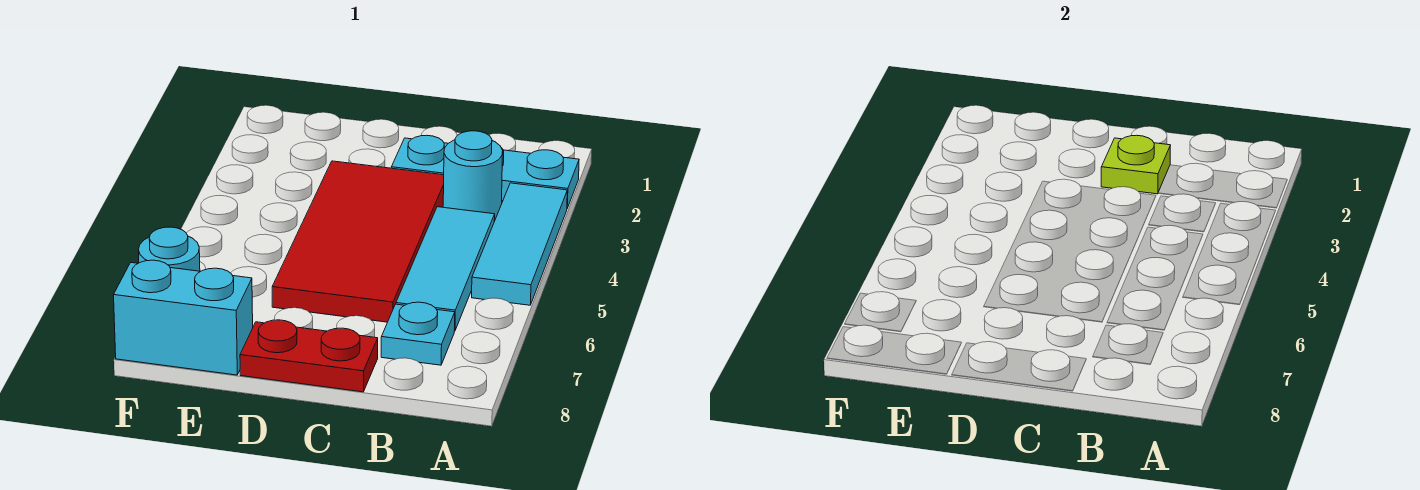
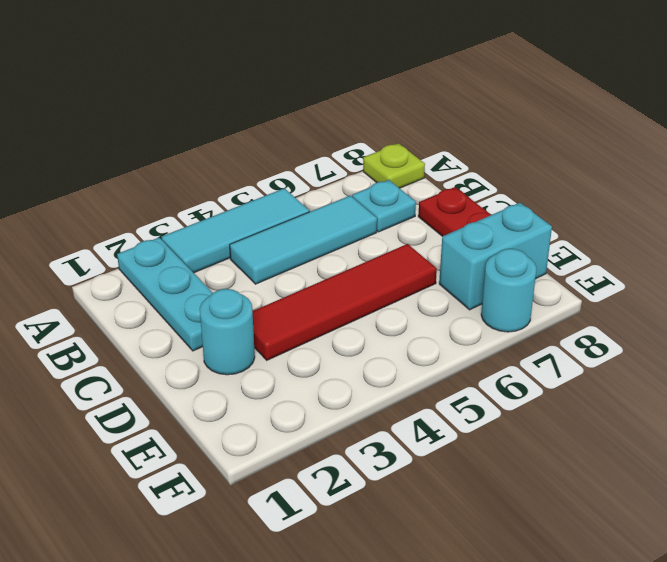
cyan 1x1 round brick [443,131,503,221] -> cyan 1x1 round brick moved to [200,289,255,375]
lime 1x1 plate [1101,135,1170,194] -> lime 1x1 plate moved to [363,143,425,188]
red 2x4 tile [272,161,444,322] -> red 1x4 tile [252,244,437,360]
cyan 1x2 brick [114,260,253,375] -> cyan 1x2 brick turned to [439,203,552,310]

